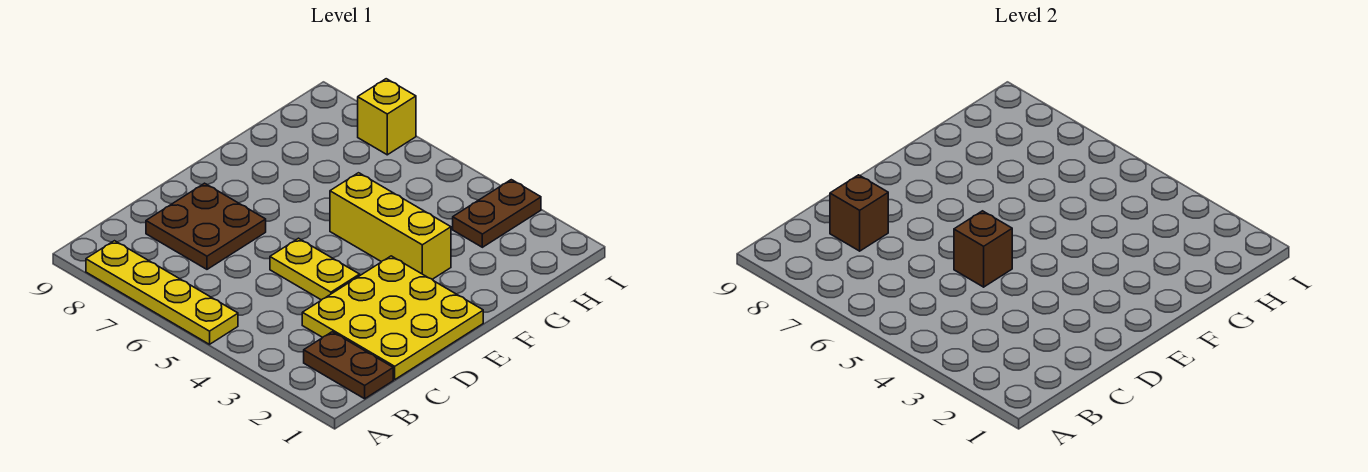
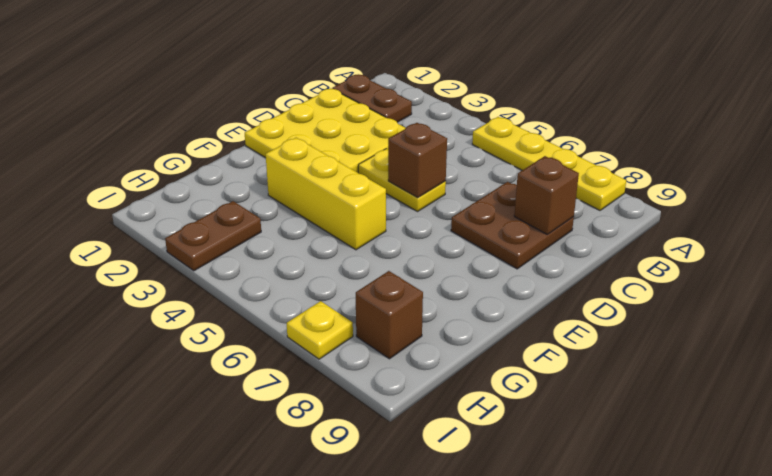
none -> brown 1x1 brick [356,271,423,359]
yellow 1x1 brick [358,79,416,155] -> yellow 1x1 plate [287,301,353,359]

